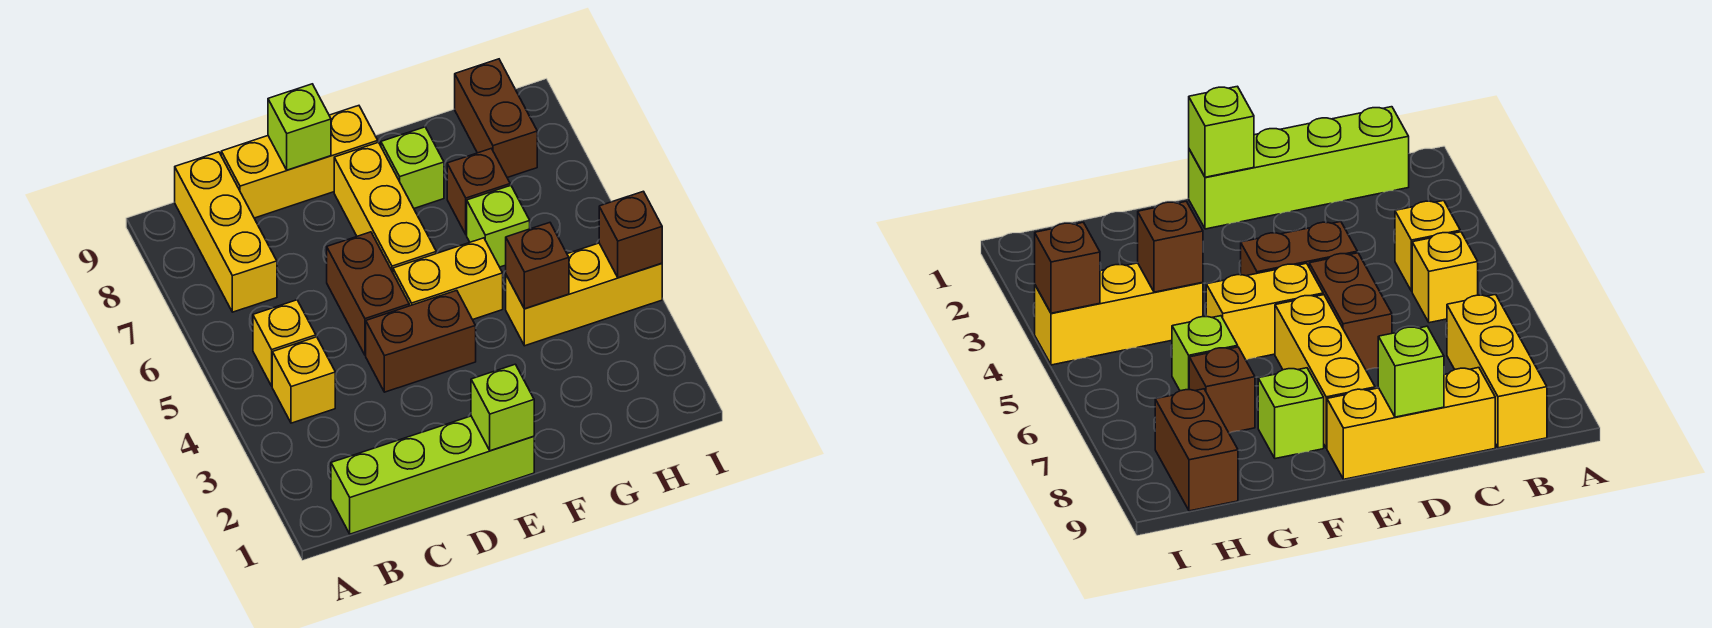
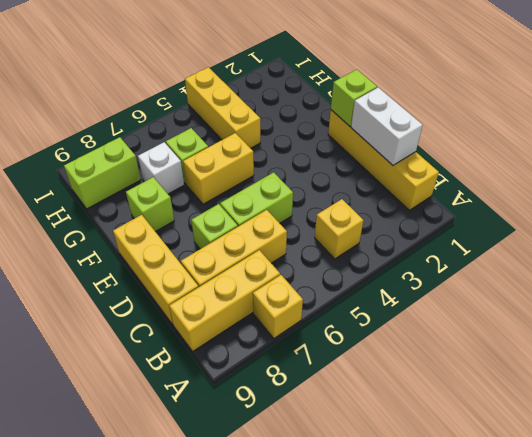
lime 1x4 brick [331,416,534,534] -> yellow 1x4 brick [328,110,439,210]
yellow 1x1 brick [253,300,316,386] -> yellow 1x1 brick moved to [253,275,303,338]
none -> white 1x2 brick [351,87,423,165]
brown 1x2 brick [366,290,476,392] -> none
brown 1x2 brick [327,232,409,355] -> lime 1x2 brick [220,172,293,226]
lime 1x1 brick [268,84,331,170] -> lime 1x1 brick moved to [191,204,238,249]
yellow 1x2 brick [393,238,503,320] -> yellow 1x2 brick turned to [183,133,254,204]
yellow 1x3 brick [334,142,436,272] -> yellow 1x3 brick moved to [181,210,287,287]
brown 1x1 brick [506,223,569,309] -> none
brown 1x1 brick [447,148,510,235] -> white 1x1 brick [138,142,184,194]
brown 1x2 brick [455,59,537,178] -> lime 1x2 brick [64,137,141,209]
brown 1x1 brick [599,191,662,278] -> none

